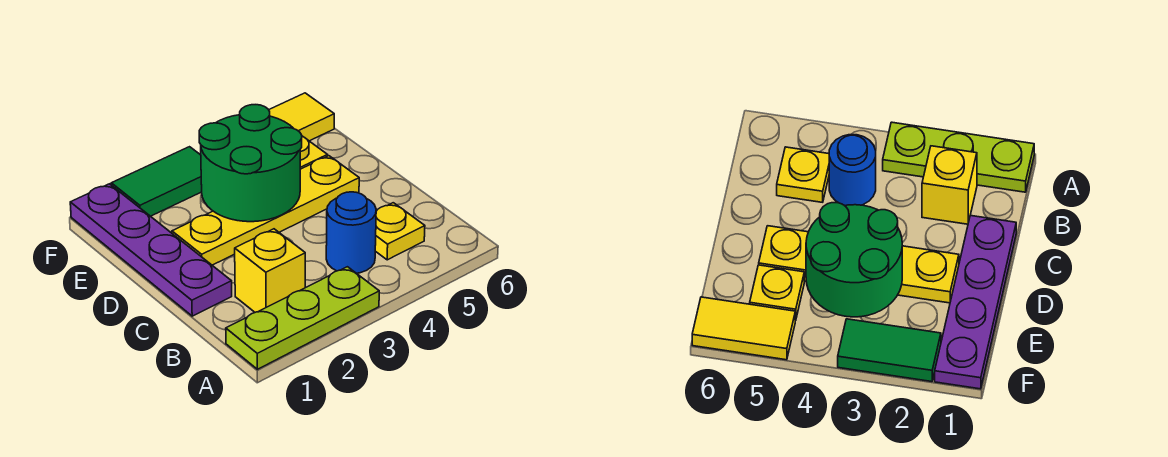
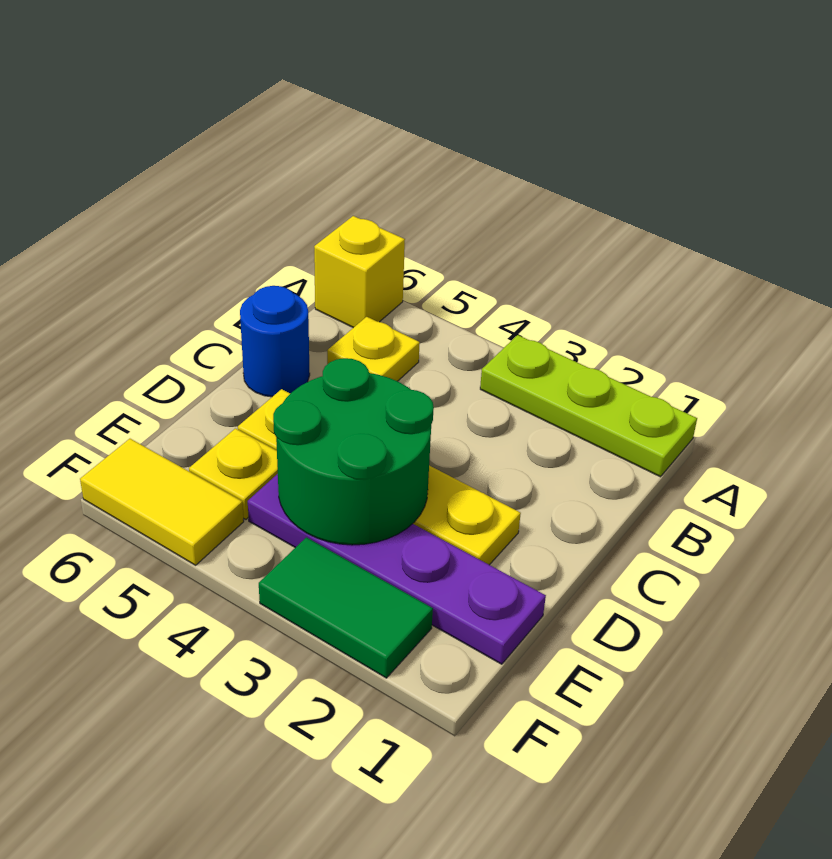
yellow 1x1 brick [235,229,305,312] -> yellow 1x1 brick moved to [314,216,405,328]
blue 1x1 round brick [326,192,376,273] -> blue 1x1 round brick moved to [240,286,310,397]
purple 1x4 plate [70,184,232,316] -> purple 1x4 plate turned to [248,474,546,664]

